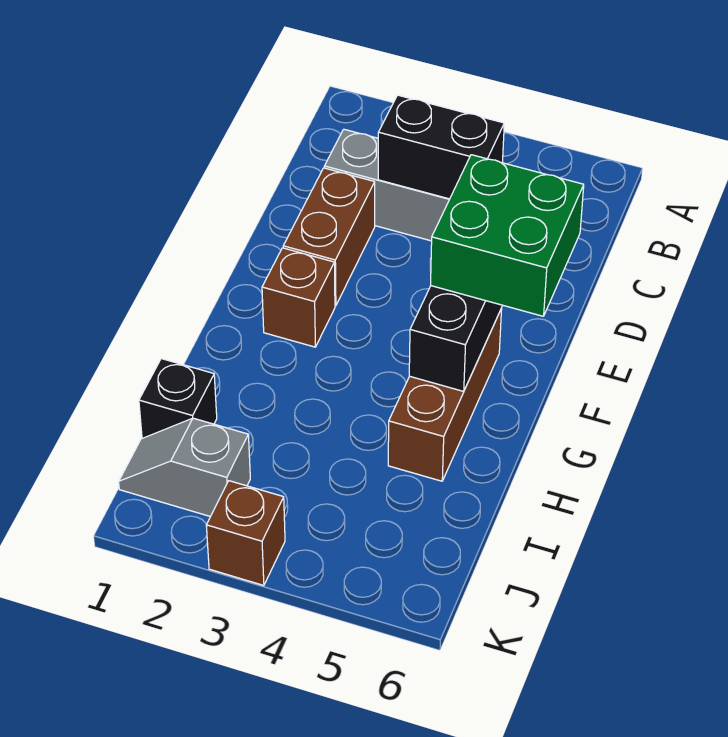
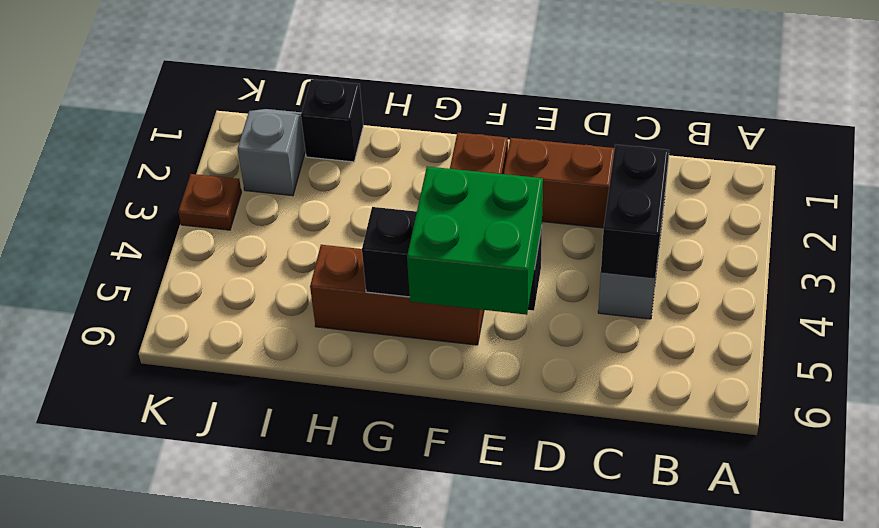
brown 1x1 brick [206,481,285,585] -> brown 1x1 plate [178,174,241,230]

